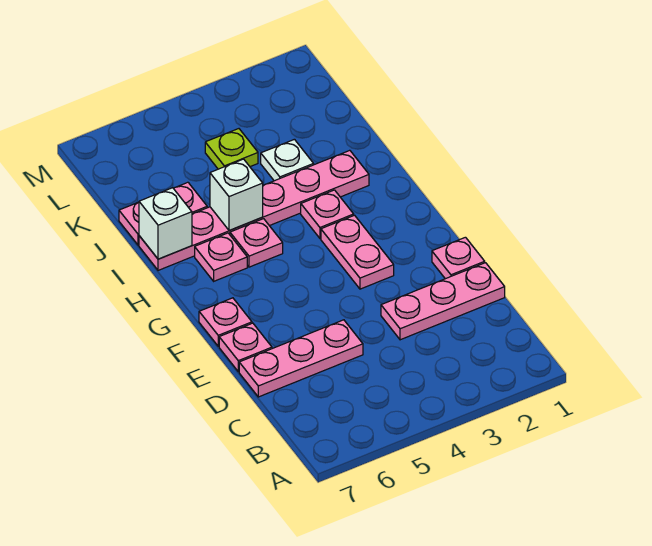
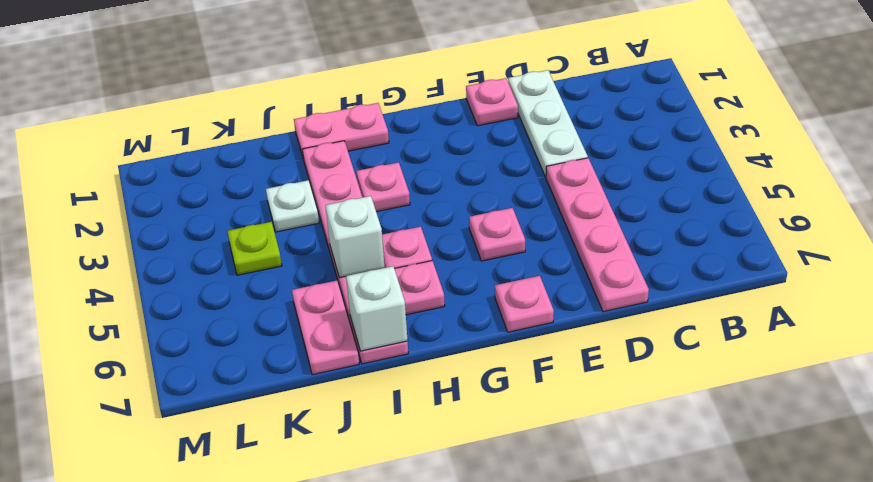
pink 1x3 plate [381,263,505,340] -> white 1x3 plate [508,70,588,177]
pink 1x3 plate [239,320,363,397] -> pink 1x4 plate [546,158,649,312]
pink 1x1 plate [219,323,272,372] -> pink 1x1 plate moved to [469,208,525,261]
pink 1x2 plate [321,215,394,289] -> pink 1x2 plate moved to [294,103,389,160]

